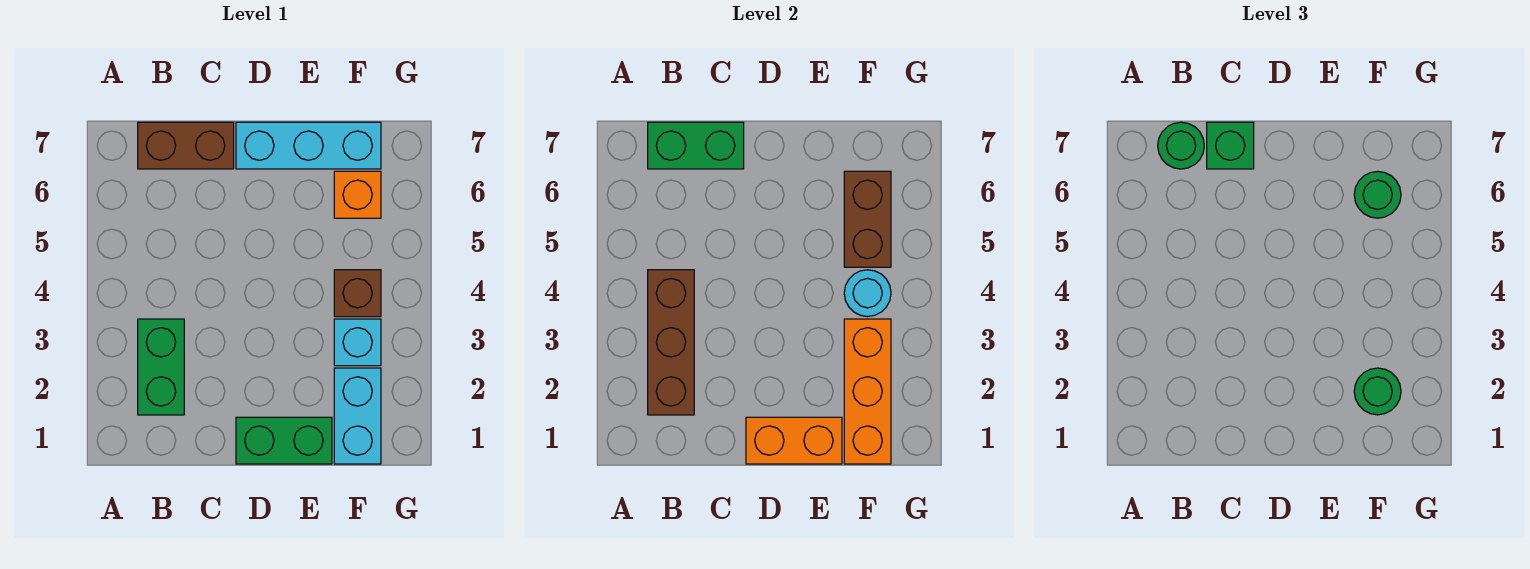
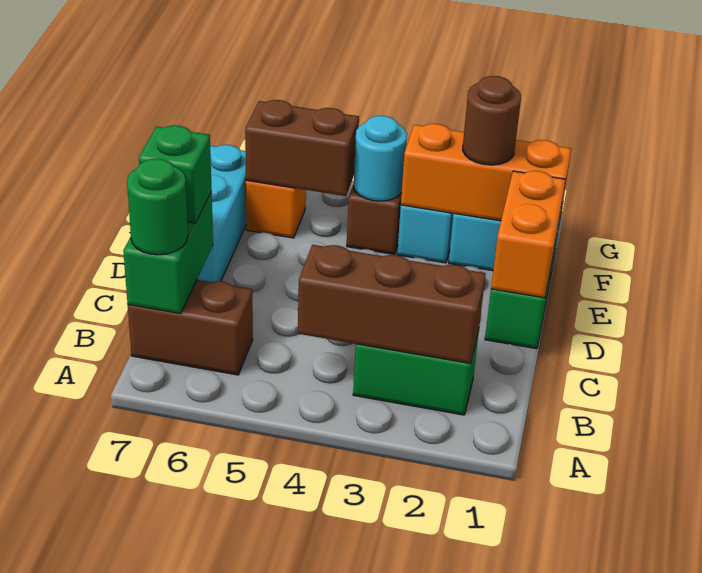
brown 1x2 brick [138,122,234,169] -> brown 1x2 brick turned to [128,280,253,375]
green 1x1 round brick [1354,368,1401,415] -> brown 1x1 round brick [463,76,521,165]
green 1x1 round brick [1354,171,1401,218] -> none

